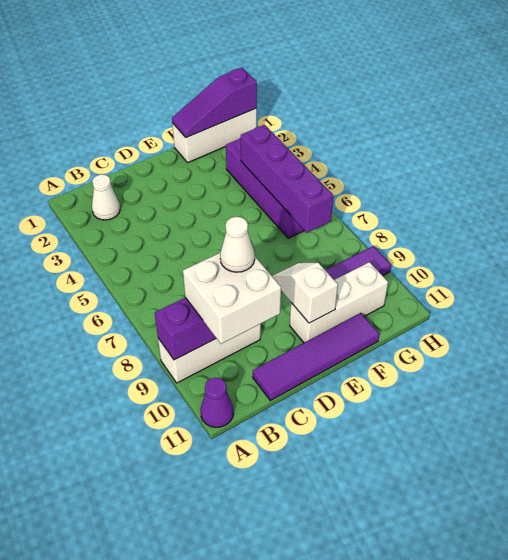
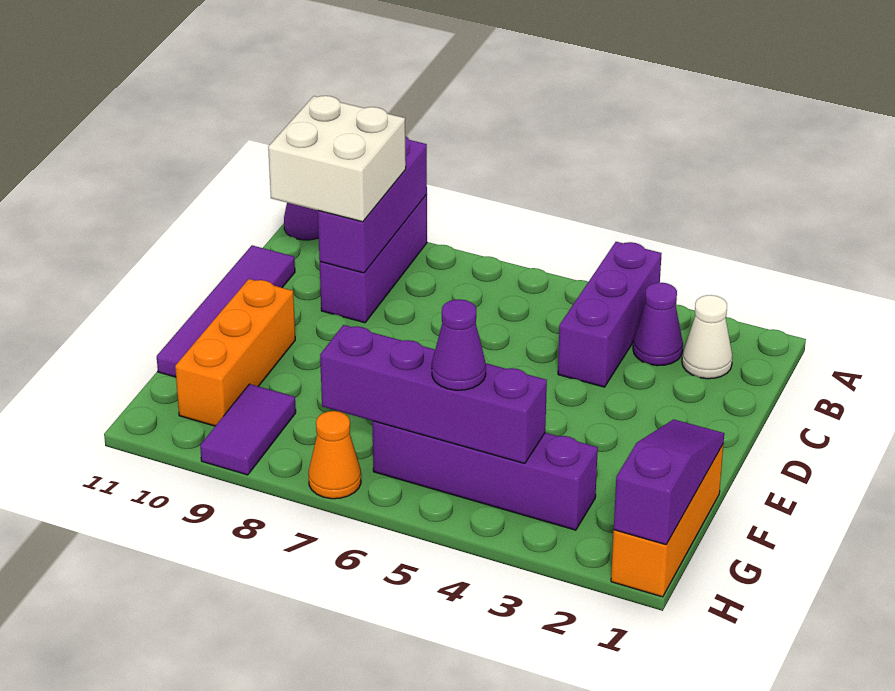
none -> purple 1x3 brick [558,242,662,387]
white 1x3 brick [158,324,261,383] -> purple 1x3 brick [320,194,427,323]
none -> purple 1x1 cone [633,283,683,366]
white 1x1 cone [220,217,255,272] -> none
white 1x2 slope [273,263,338,323] -> none
white 1x3 brick [290,262,388,343] -> orange 1x3 brick [175,279,295,426]
white 1x3 brick [172,108,257,162] -> orange 1x3 brick [611,445,723,597]
none -> purple 1x1 cone [432,299,486,390]
none -> orange 1x1 cone [309,411,361,499]

